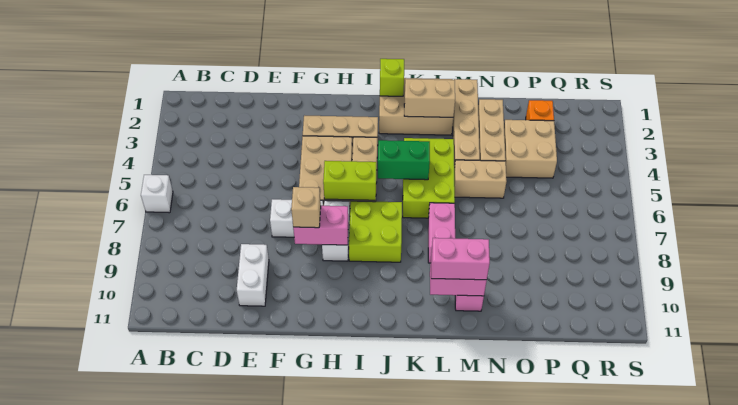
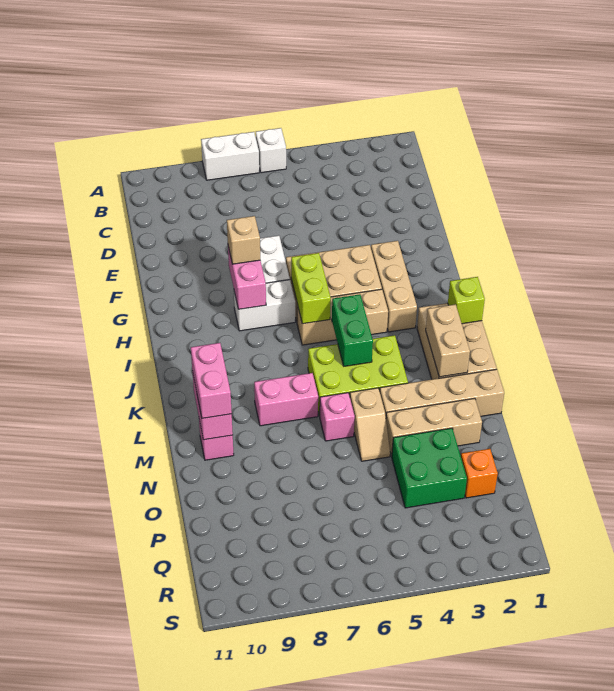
white 1x2 brick [237,244,269,306] -> white 1x2 brick moved to [201,132,259,180]
lime 2x2 brick [349,201,402,262] -> none
tan 1x2 brick [454,160,506,198] -> tan 1x2 slope [350,388,390,461]
none -> pink 1x1 brick [320,393,355,441]
tan 2x2 brick [504,120,557,178] -> green 2x2 brick [392,428,467,508]

